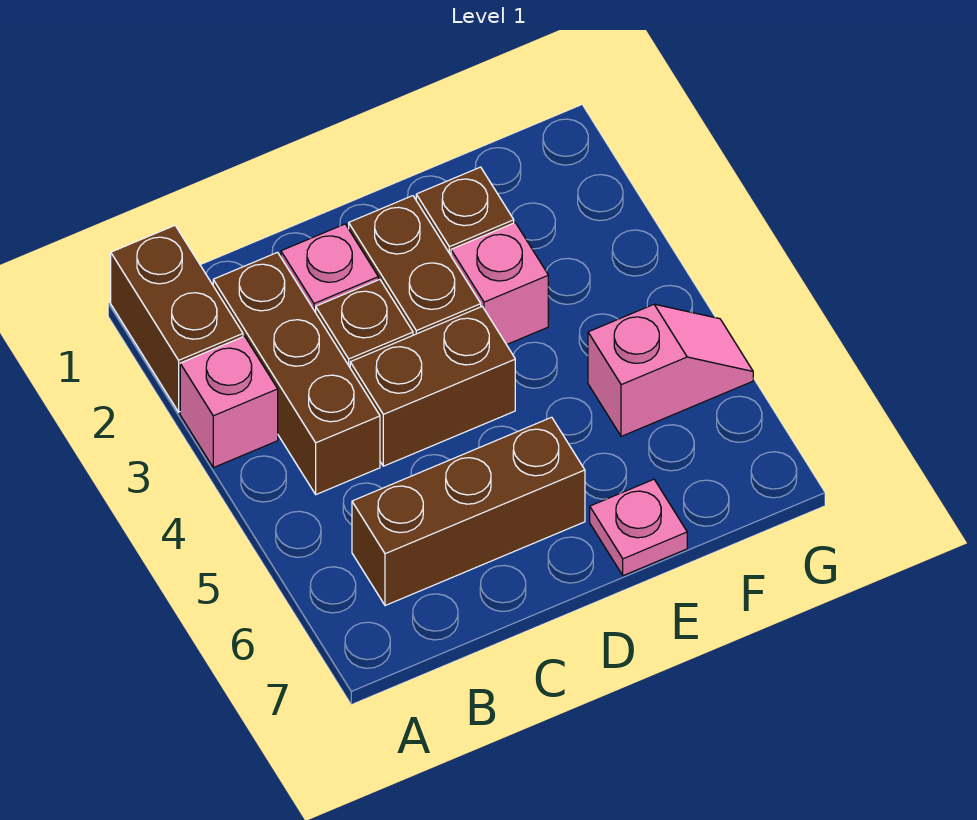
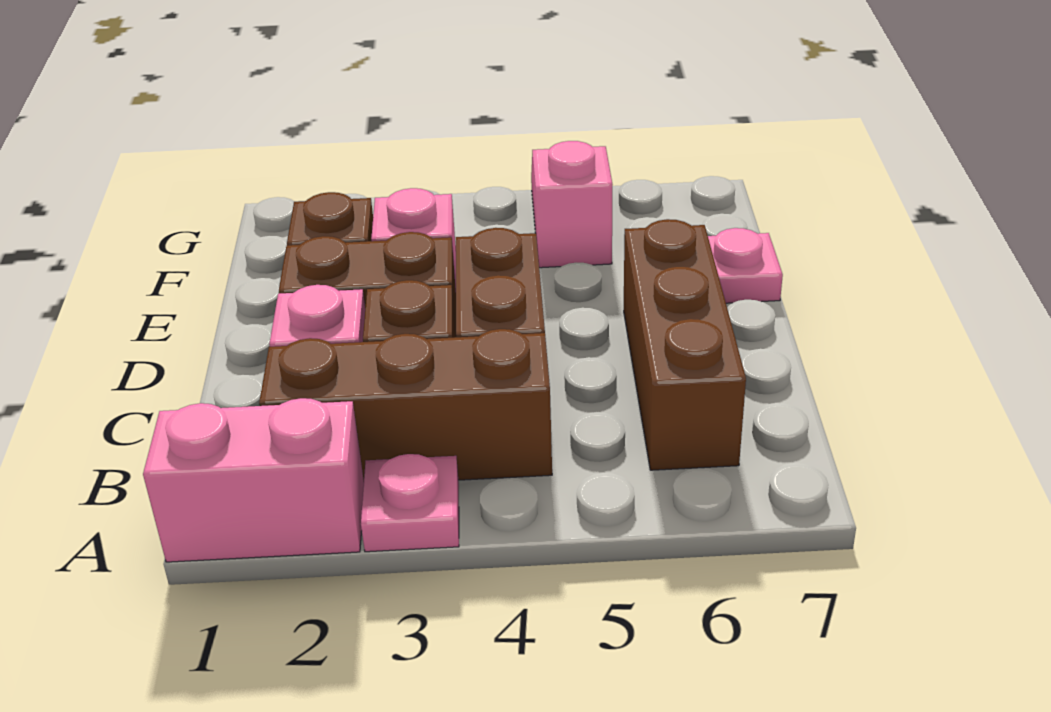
brown 1x2 brick [111,226,243,412] -> pink 1x2 brick [143,398,364,562]
pink 1x1 brick [180,336,278,468] -> pink 1x1 plate [361,454,459,552]

